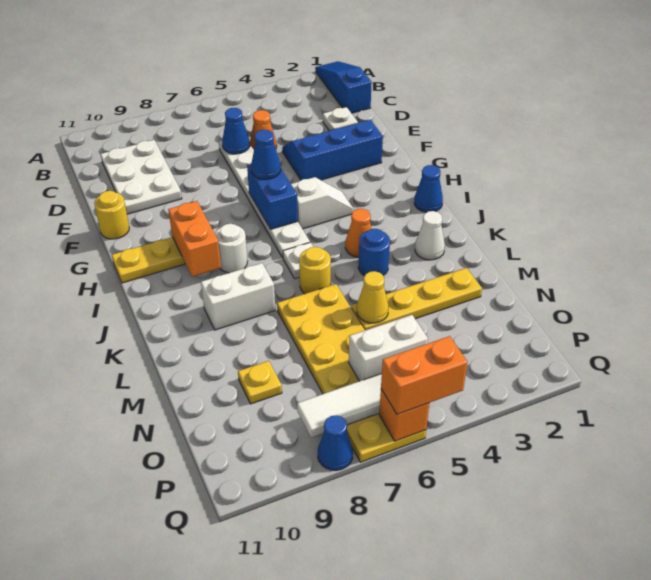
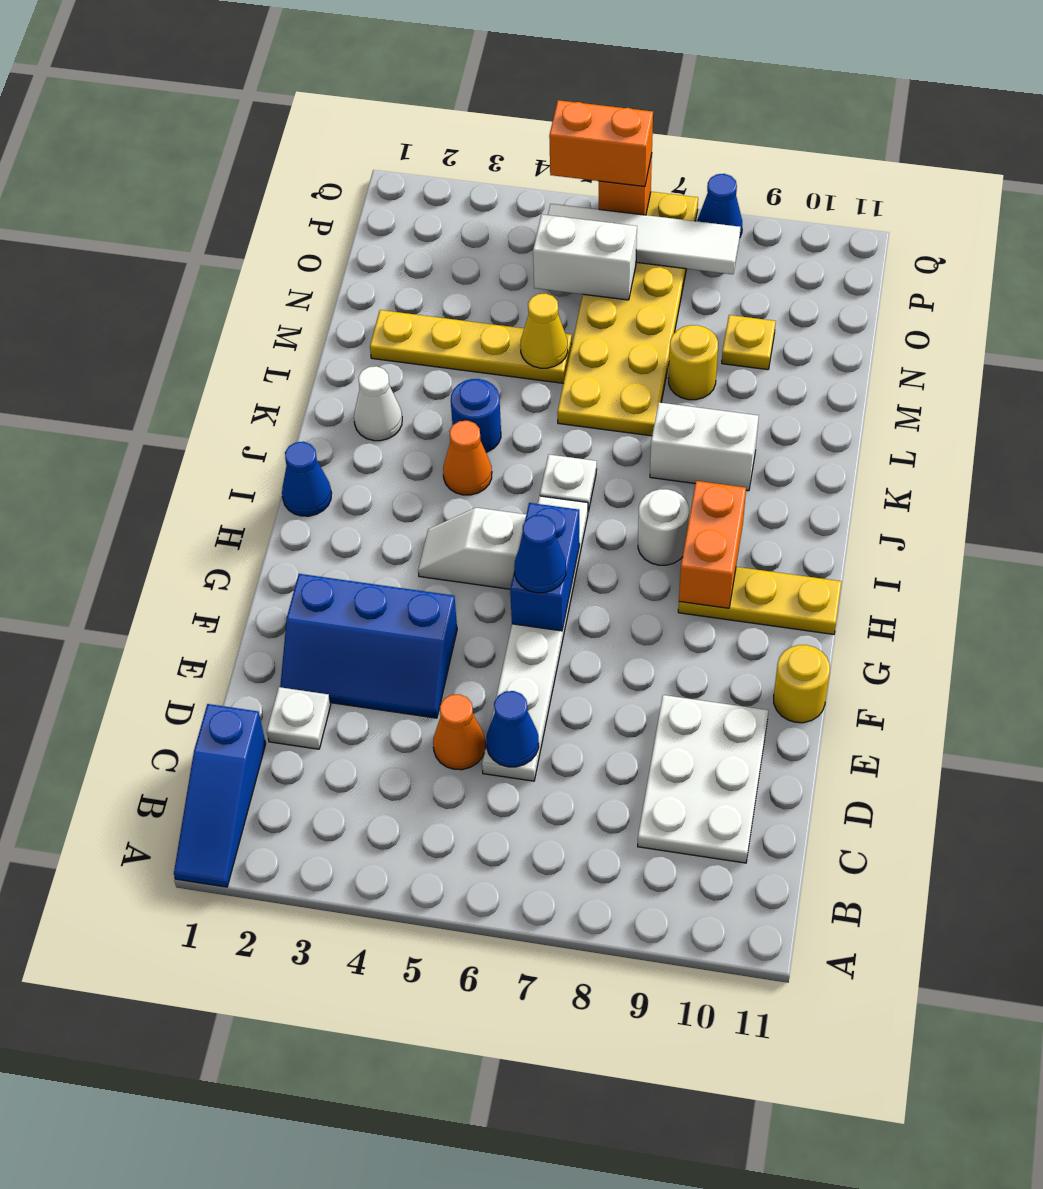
yellow 1x1 round brick [299,247,331,294] -> yellow 1x1 round brick moved to [668,325,718,400]

